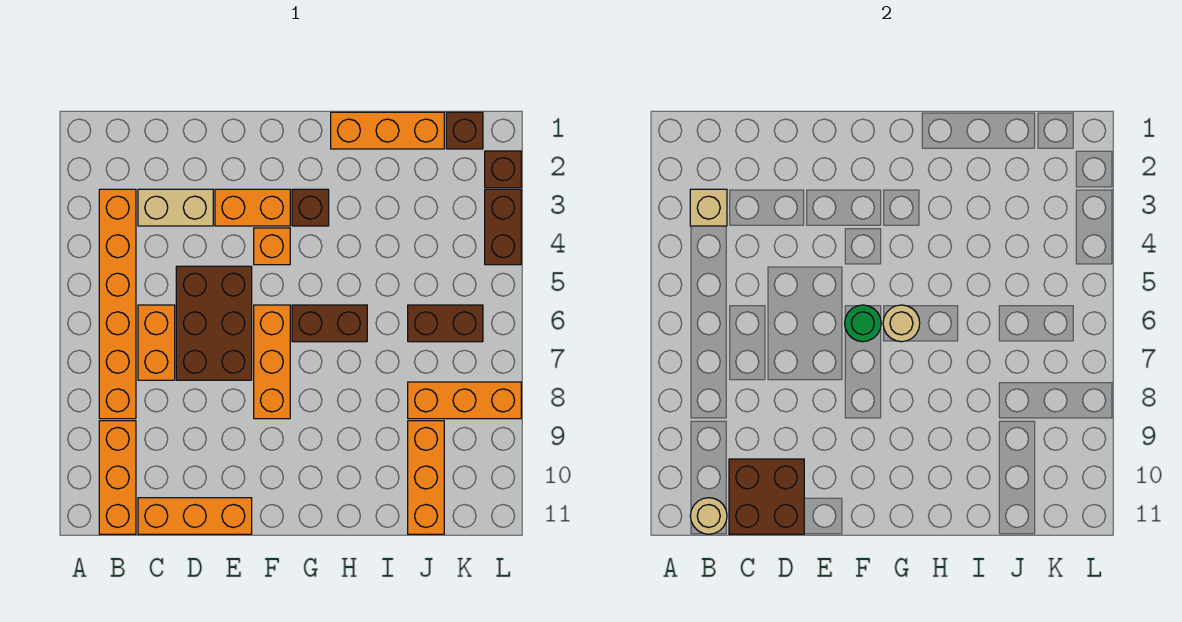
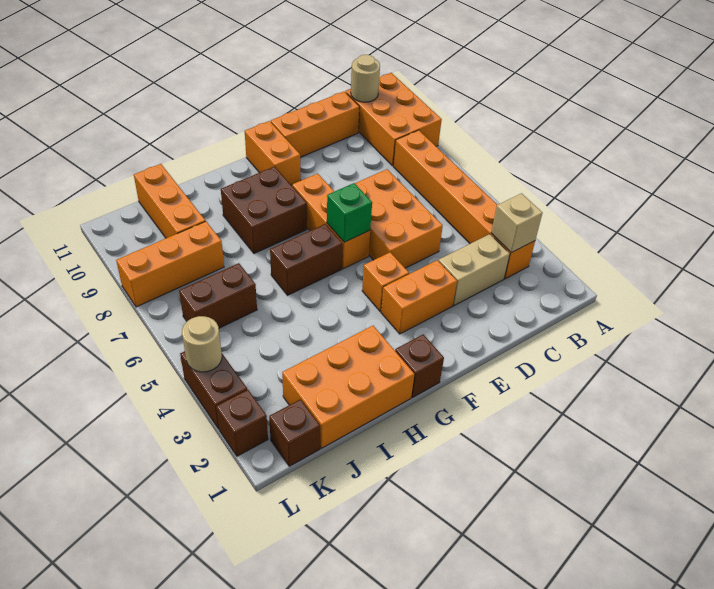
orange 1x3 brick [99,421,136,534] -> orange 2x3 brick [345,73,442,166]
orange 1x2 brick [138,305,175,380] -> orange 1x2 brick moved to [245,121,301,185]
brown 2x2 brick [729,459,804,534] -> brown 2x2 brick moved to [221,167,307,253]
brown 2x3 brick [176,266,252,380] -> orange 2x3 brick [355,169,443,268]
green 1x1 round brick [845,305,881,342] -> green 1x1 brick [327,183,372,242]
brown 1x1 brick [292,189,329,226] -> brown 1x1 brick moved to [395,334,444,398]
tan 1x1 round brick [883,305,920,342] -> tan 1x1 round brick moved to [182,316,222,372]
orange 1x3 brick [331,112,444,149] -> orange 2x3 brick [282,326,414,448]

